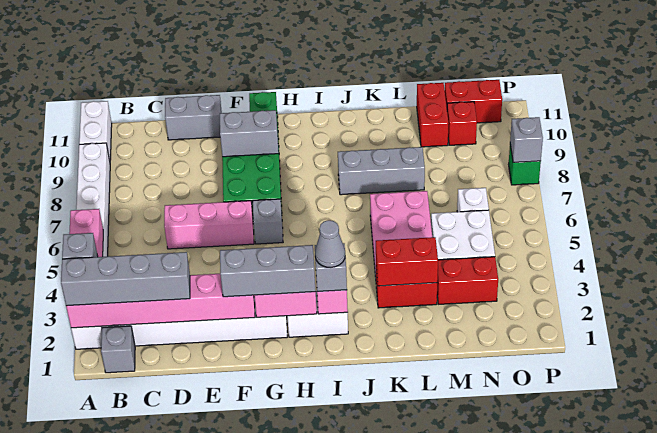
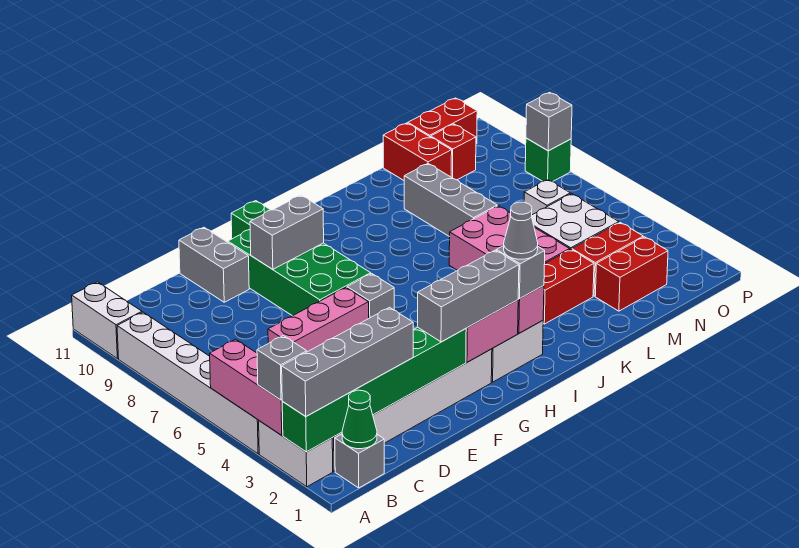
pink 1x6 brick [66,274,255,328] -> green 1x6 brick [282,327,466,452]
none -> green 1x1 cone [342,390,377,449]
grey 1x2 brick [165,95,222,140] -> grey 1x2 brick turned to [179,227,249,302]
grey 1x3 brick [338,147,425,195] -> grey 1x3 brick turned to [404,164,497,237]
red 1x2 brick [376,237,438,286] -> red 1x2 brick moved to [595,237,668,311]

